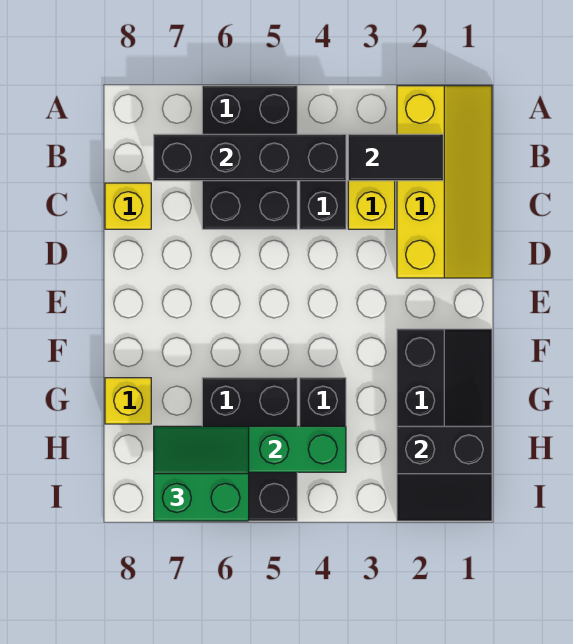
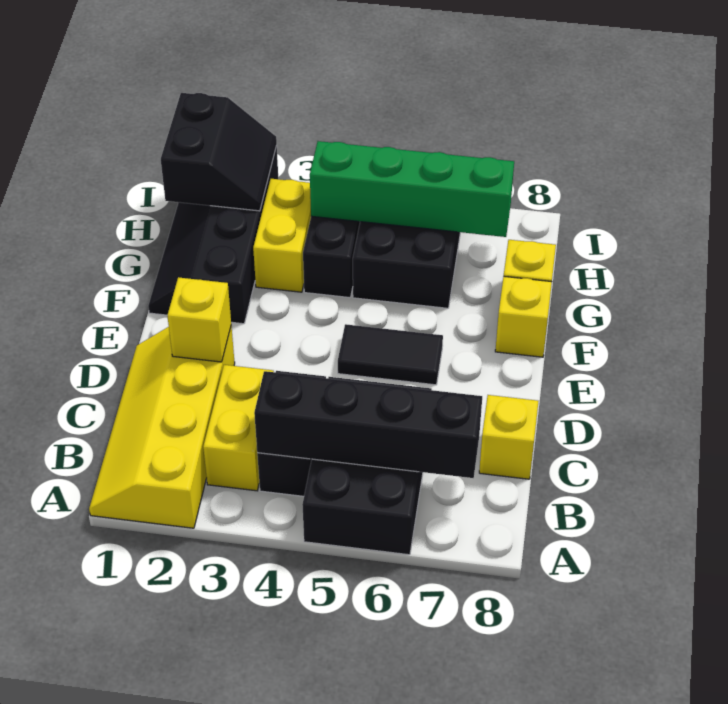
black 1x2 tile [348,134,443,181] -> black 1x2 tile moved to [338,324,443,385]
none -> yellow 1x1 brick [167,277,231,362]
none -> yellow 1x1 brick [495,276,552,357]
none -> yellow 1x2 brick [253,179,311,292]
black 2x2 slope [397,426,492,521] -> black 2x2 slope turned to [161,93,277,211]
green 2x2 slope [154,426,249,521] -> none

